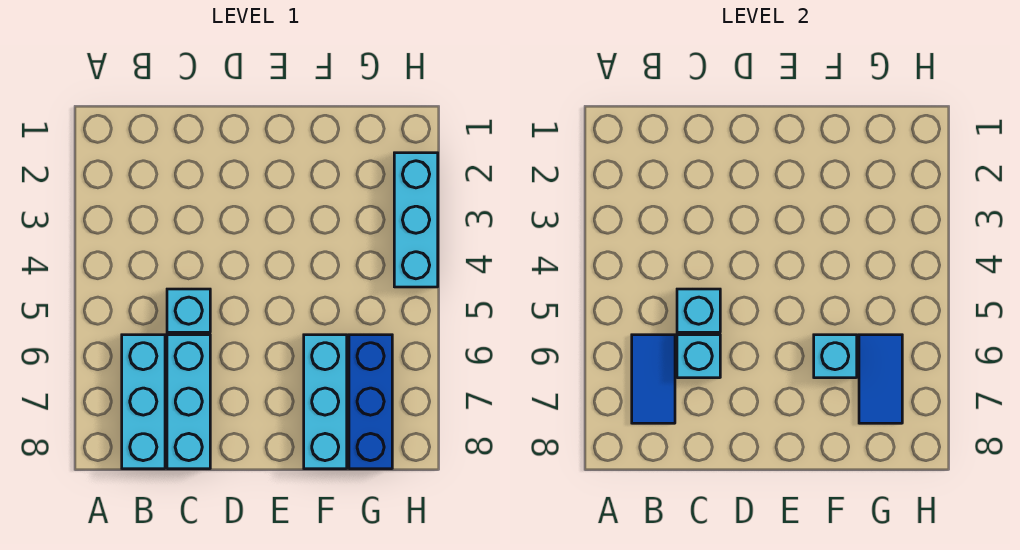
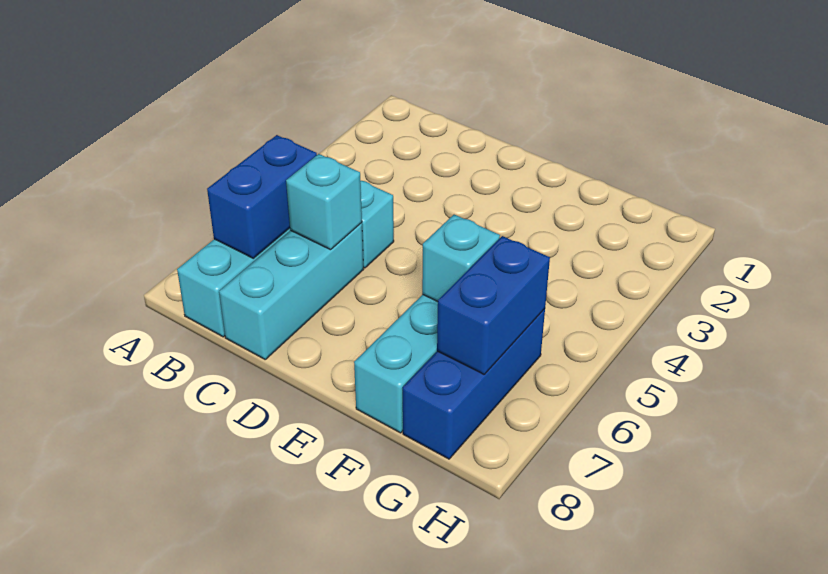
blue 1x2 tile [632,335,675,423] -> blue 1x2 brick [207,135,317,259]
cyan 1x1 brick [677,289,720,332] -> none
blue 1x2 tile [859,335,902,423] -> blue 1x2 brick [437,236,550,375]
cyan 1x3 brick [394,153,438,287] -> none

